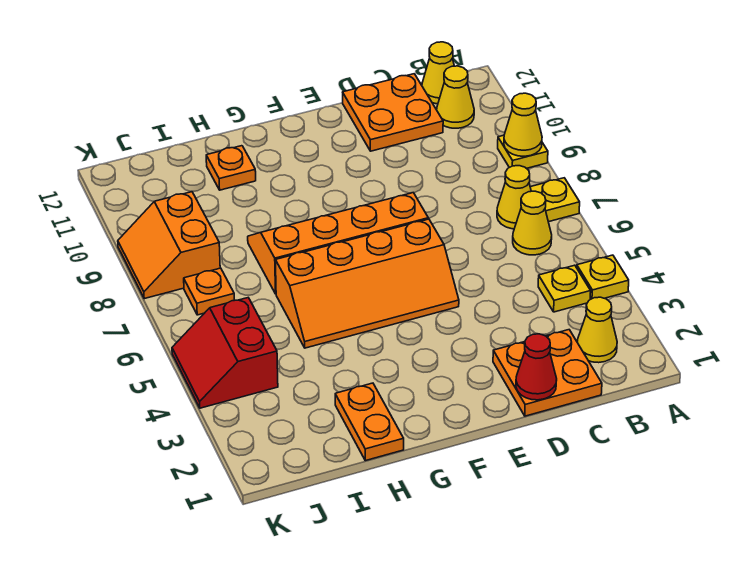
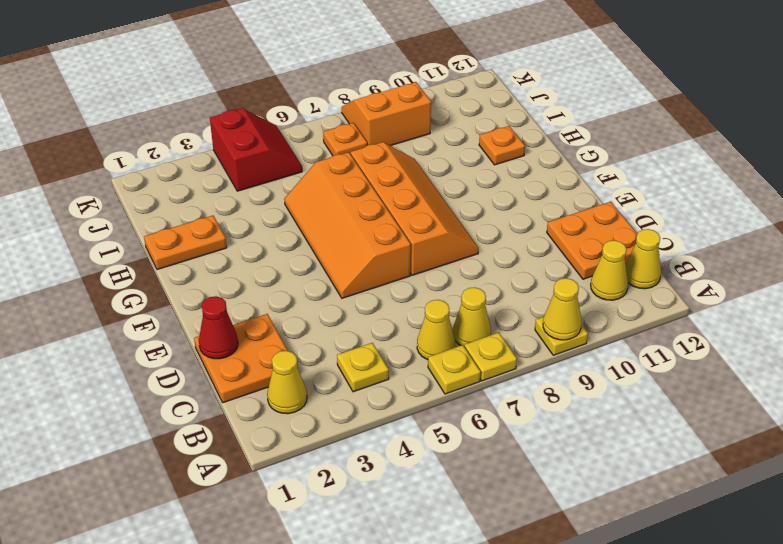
yellow 1x1 plate [577,255,629,299] -> yellow 1x1 plate moved to [428,345,481,394]
red 2x2 slope [172,298,278,408] -> red 2x2 slope turned to [210,108,302,191]

